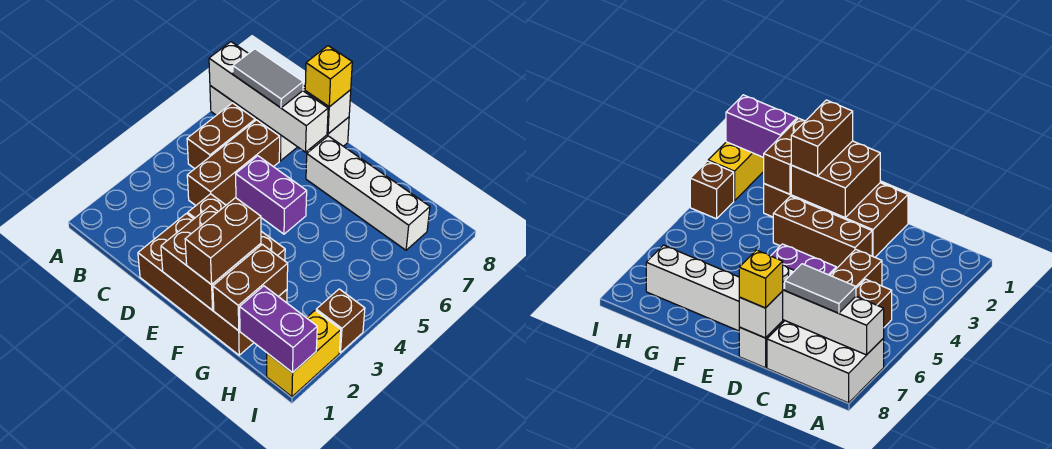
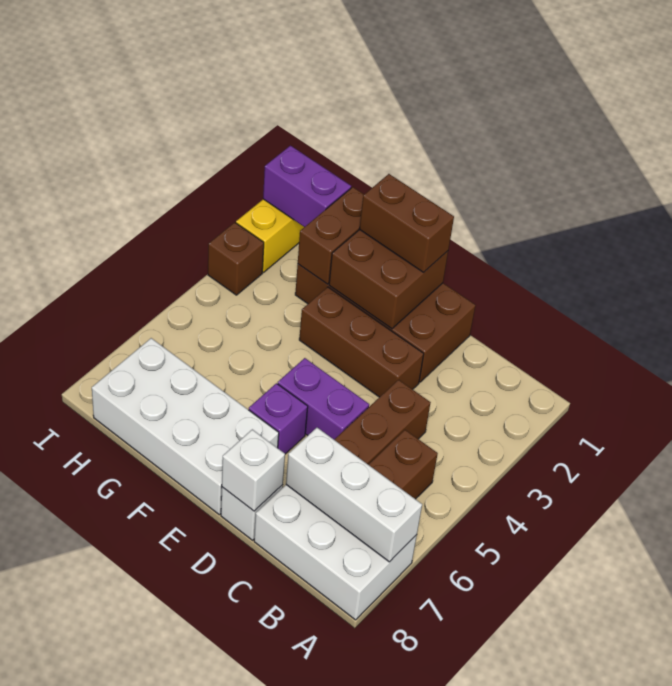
white 1x4 brick [209,42,328,152] -> white 1x3 brick [286,428,422,562]
grey 1x2 tile [233,49,303,108] -> none
yellow 1x1 brick [305,46,352,107] -> none
none -> purple 1x1 brick [249,383,308,454]
white 1x4 brick [306,136,430,250] -> white 2x4 brick [92,338,279,515]
brown 1x2 brick [185,198,261,285] -> brown 1x2 brick turned to [359,174,454,272]

